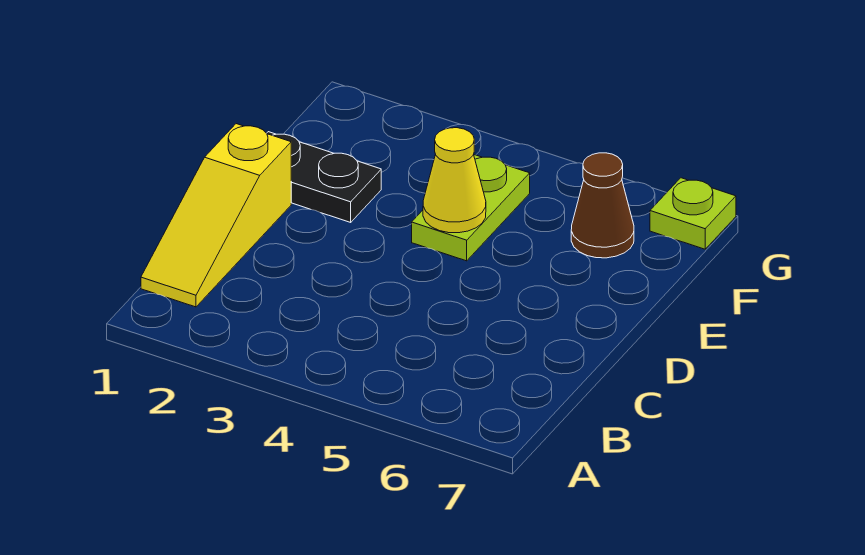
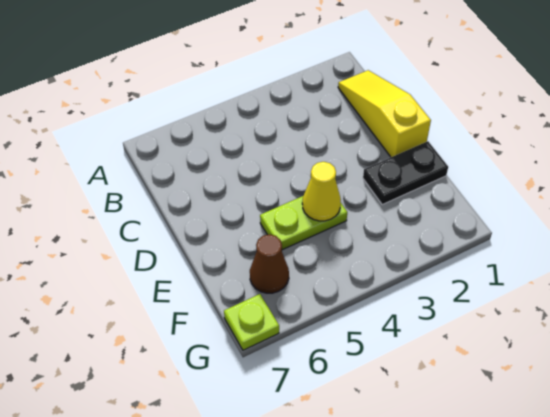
lime 1x2 plate [412,155,530,261] -> lime 1x2 plate turned to [260,196,347,250]

